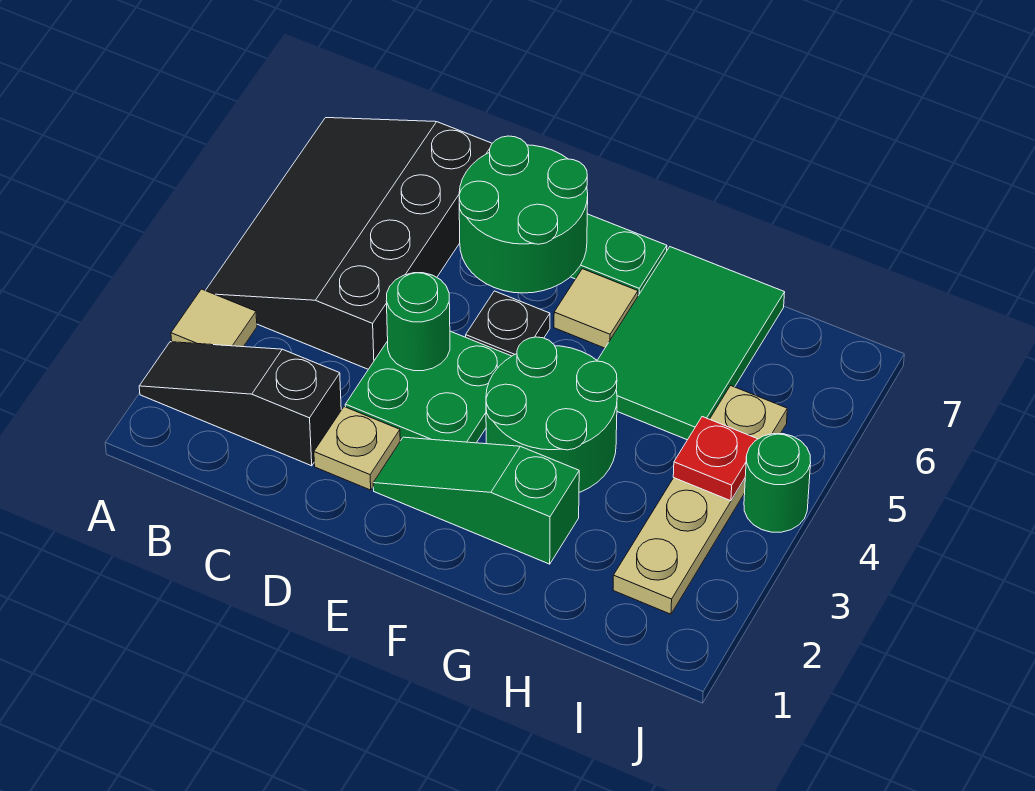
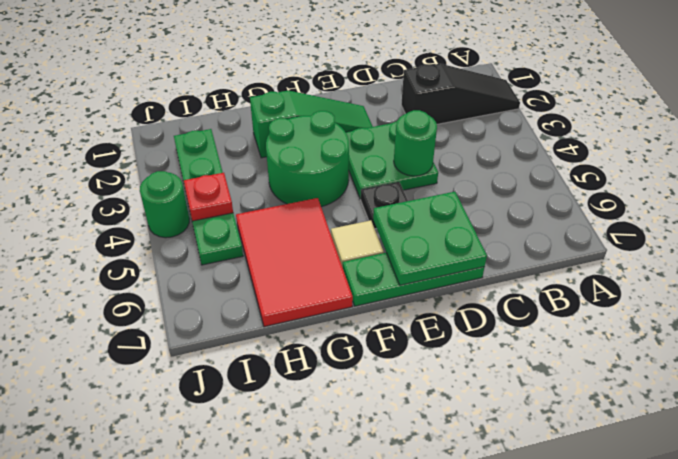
tan 1x1 tile [171,289,257,347] -> none
black 3x4 slope [205,118,492,369] -> none
tan 1x1 plate [314,407,400,490] -> none
green 2x2 round brick [459,136,588,293] -> green 2x2 plate [373,192,487,285]
green 2x3 tile [597,247,785,440] -> red 2x3 tile [236,198,353,327]
tan 1x4 plate [613,386,787,614] -> green 1x4 plate [174,129,243,265]

